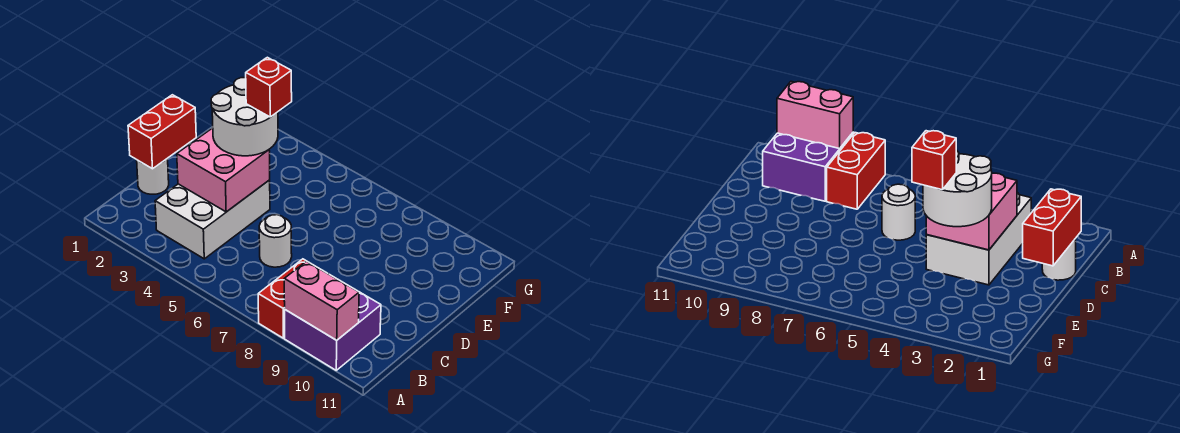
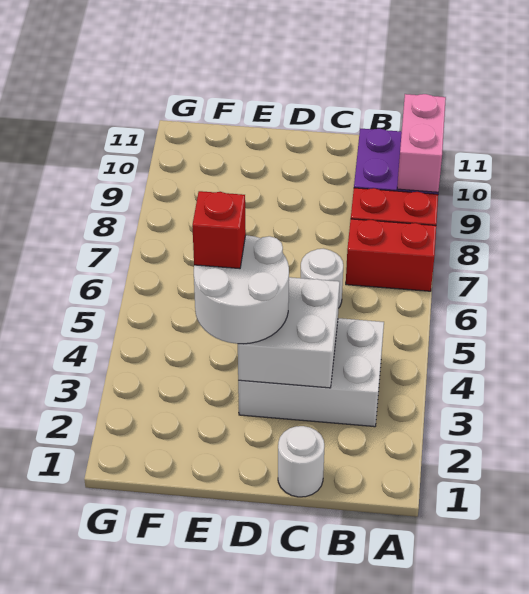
red 1x2 brick [128,95,196,169] -> red 1x2 brick moved to [346,219,436,291]
pink 2x2 brick [177,128,270,212] -> white 2x2 brick [238,277,340,388]

